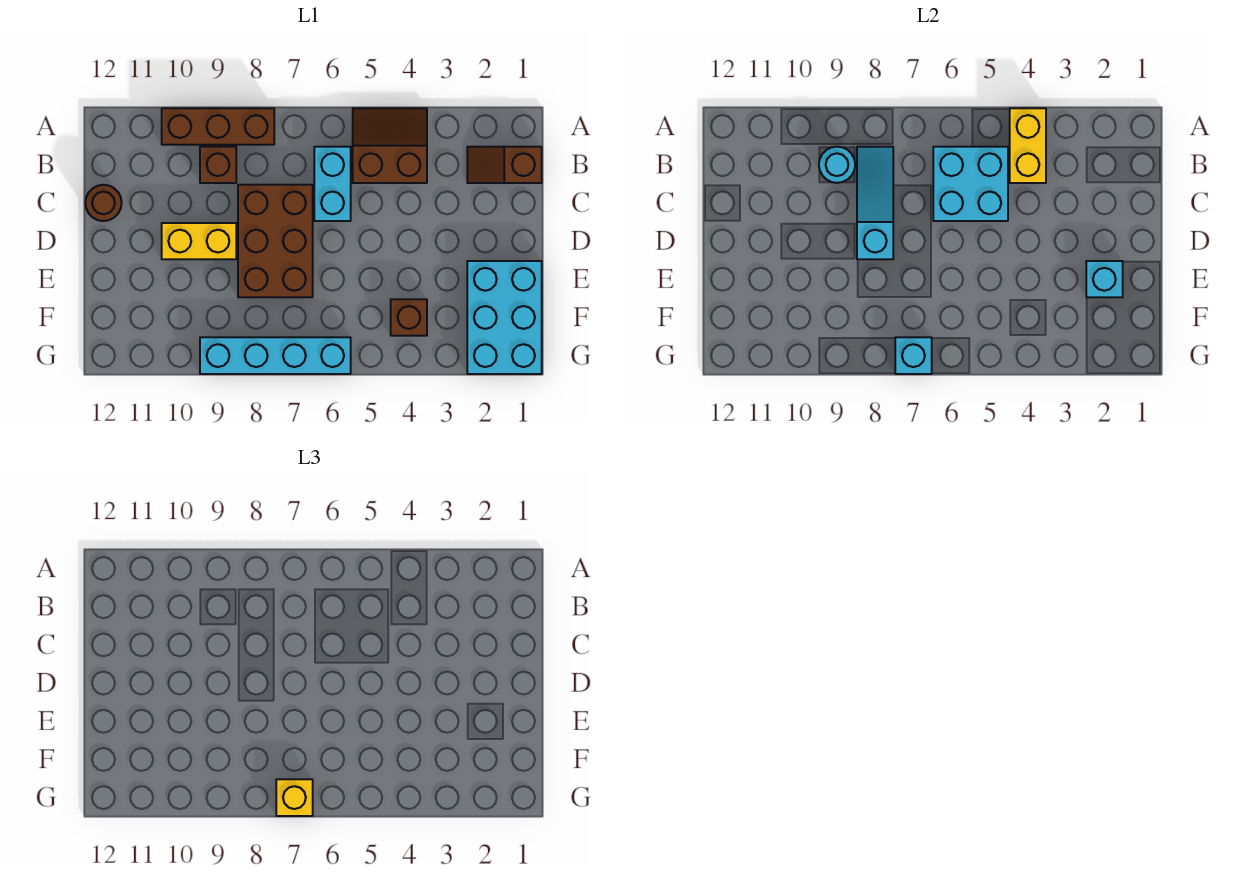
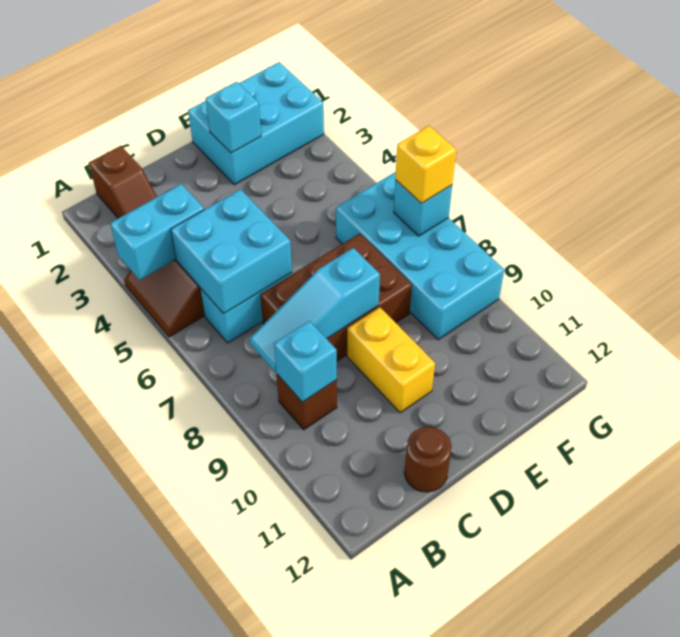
yellow 1x2 brick [1010,108,1046,183] -> cyan 1x2 brick [110,184,204,280]
brown 1x3 brick [162,108,274,145] -> none
cyan 1x1 round brick [819,147,855,183] -> cyan 1x1 brick [274,321,337,402]
brown 1x1 brick [391,299,427,336] -> none
cyan 1x4 brick [200,337,351,374] -> cyan 2x4 brick [336,172,504,340]

